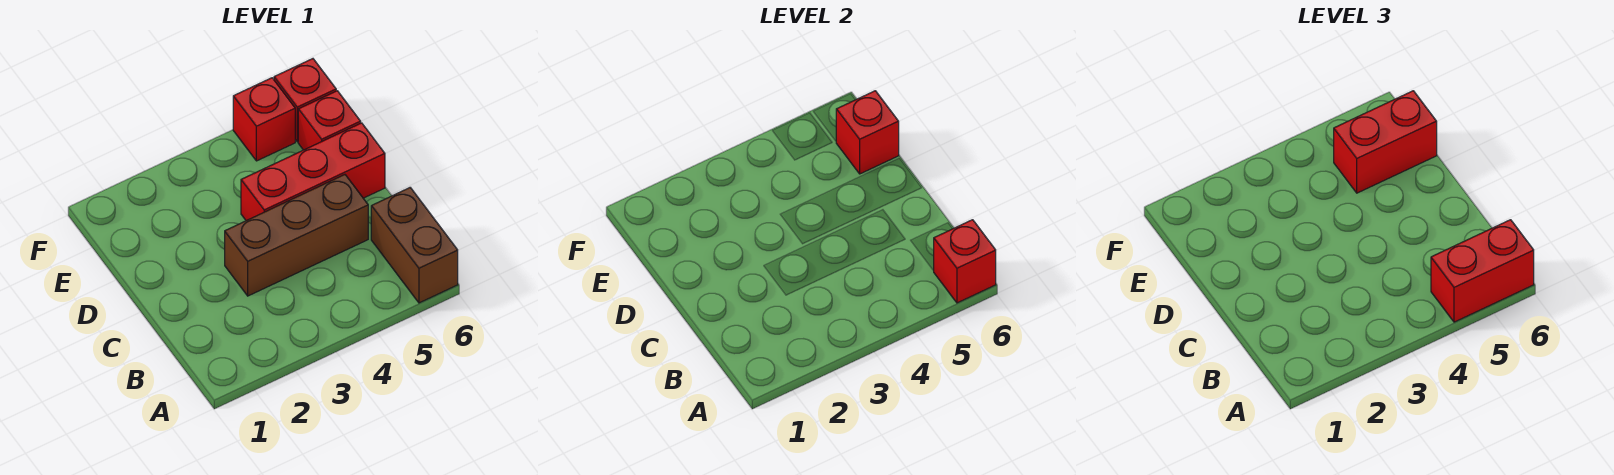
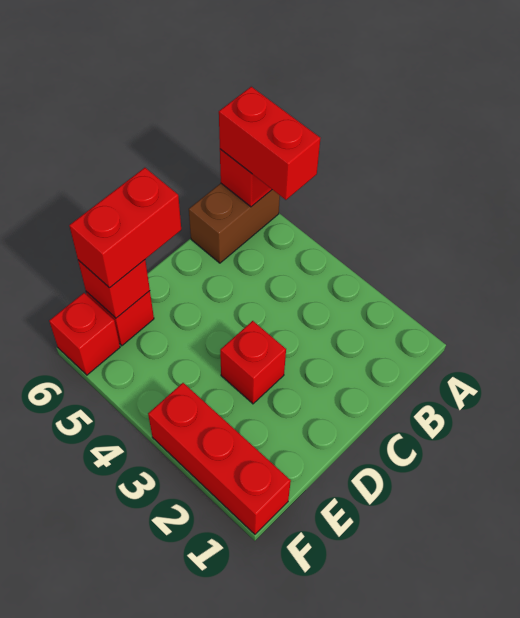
brown 1x3 brick [225,175,368,296] -> none
red 1x3 brick [241,123,385,221] -> red 1x3 brick moved to [148,383,291,534]
red 1x2 brick [1334,91,1437,193] -> red 1x2 brick turned to [69,168,181,288]
red 1x1 brick [233,78,295,161] -> red 1x1 brick moved to [220,321,286,404]

